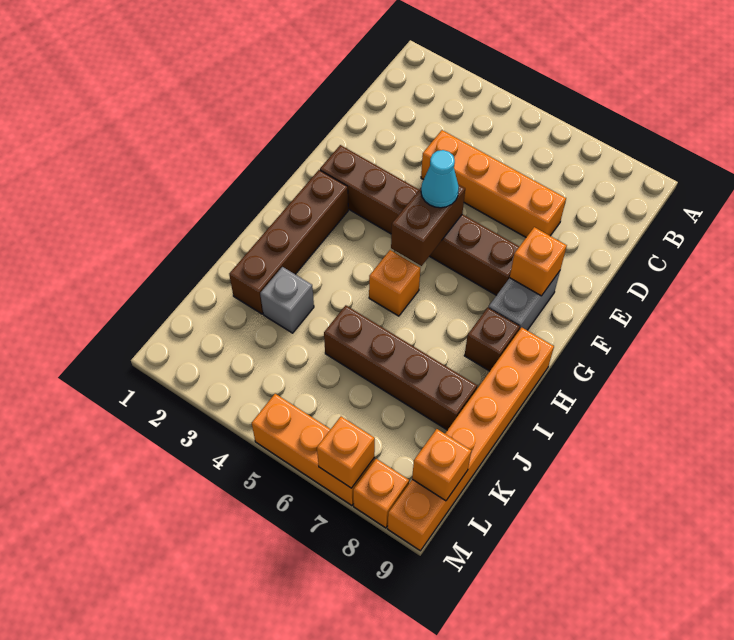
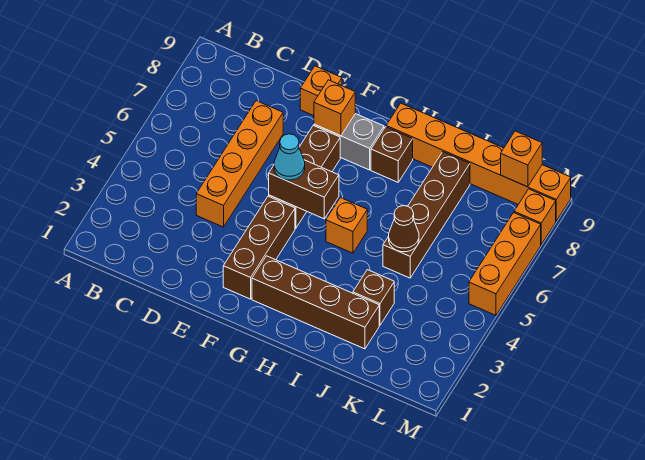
grey 1x1 brick [260,267,314,333] -> brown 1x1 brick [353,270,394,325]
none -> brown 1x1 cone [389,206,419,252]
orange 1x1 brick [317,416,375,488] -> orange 1x1 brick moved to [300,66,342,116]

